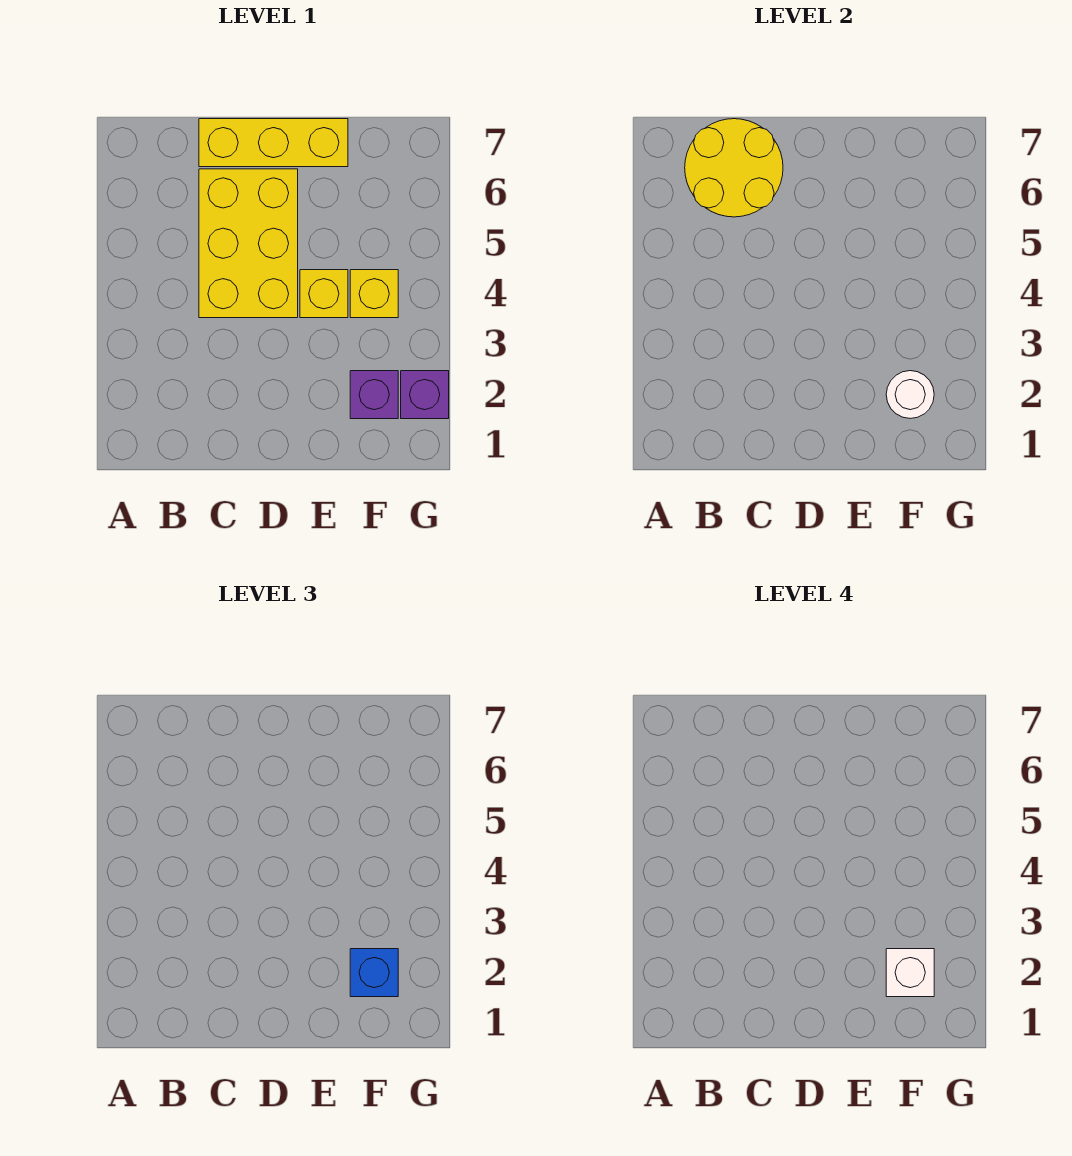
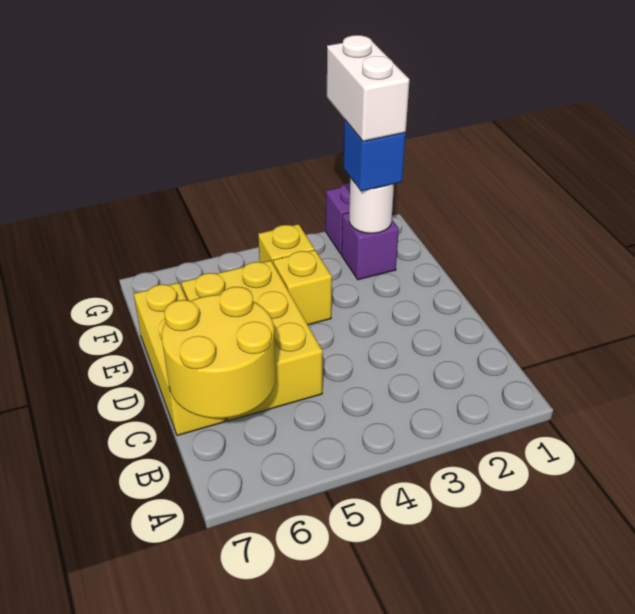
yellow 2x3 brick [199,169,298,318] -> yellow 2x3 brick turned to [182,261,323,421]
white 1x1 brick [886,949,934,997] -> white 1x2 brick [327,35,410,141]

